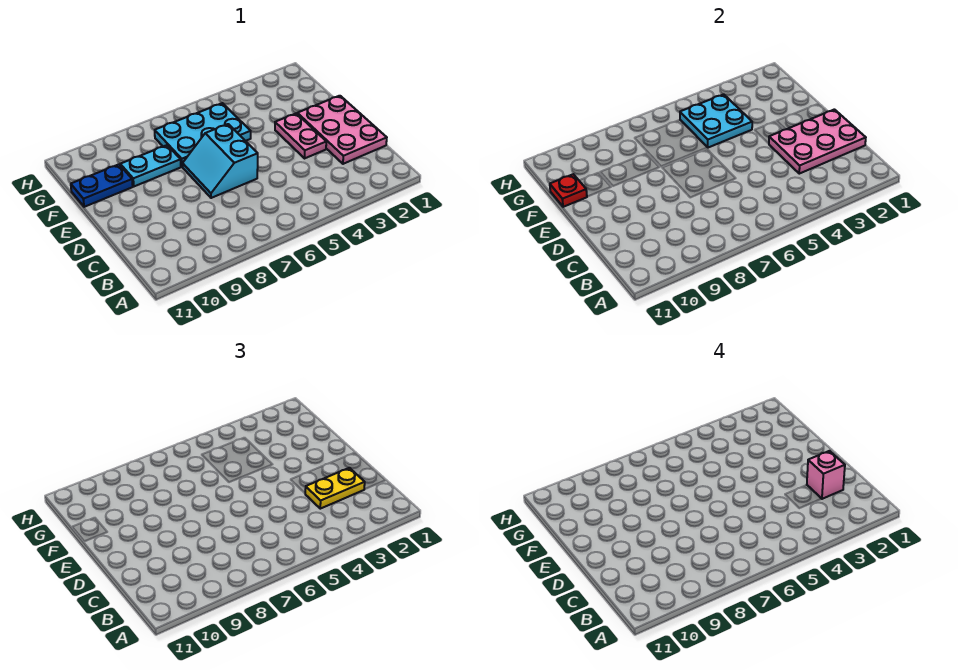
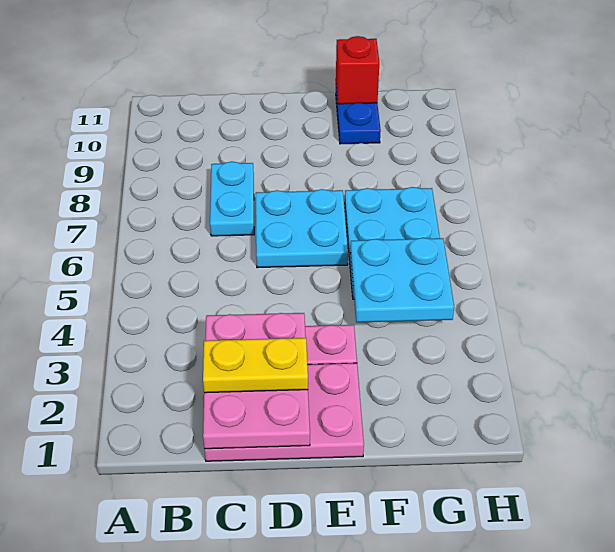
yellow 1x2 plate [305,468,365,509] -> yellow 1x2 plate turned to [203,338,308,393]
pink 1x1 brick [807,451,845,499] -> none
cyan 2x2 slope [183,124,258,198] -> cyan 2x2 plate [256,189,348,268]
cyan 1x2 plate [120,145,181,186] -> cyan 1x2 plate moved to [210,162,254,236]
red 1x1 plate [550,174,587,207] -> red 1x1 brick [336,36,379,104]

